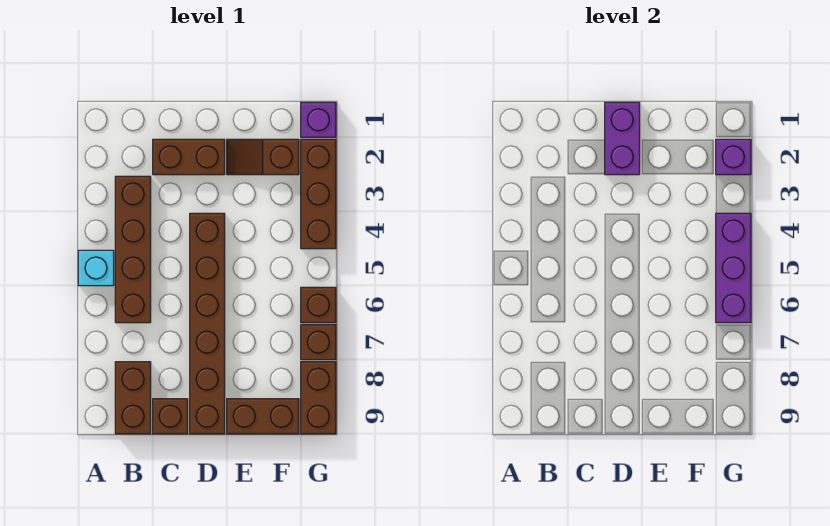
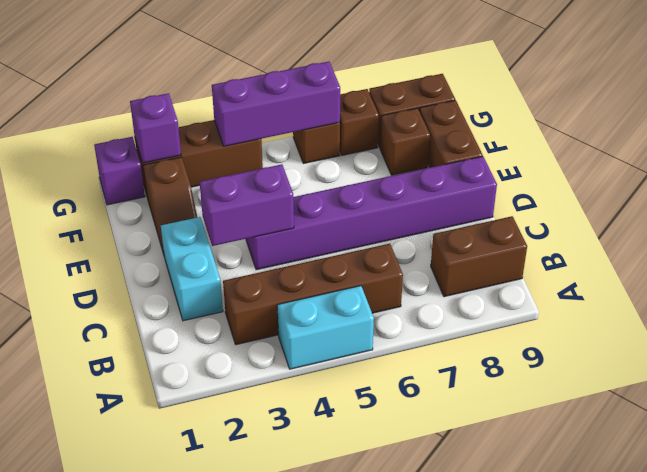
cyan 1x1 brick [78,250,114,286] -> cyan 1x2 brick [277,286,374,369]
brown 1x2 brick [153,139,225,175] -> cyan 1x2 brick [161,217,223,321]
brown 1x1 brick [153,399,188,434] -> brown 1x1 brick moved to [380,108,430,175]
purple 1x2 brick [605,102,640,175] -> purple 1x2 brick moved to [200,164,294,246]
brown 1x6 brick [190,213,225,434] -> purple 1x6 brick [246,156,497,270]

